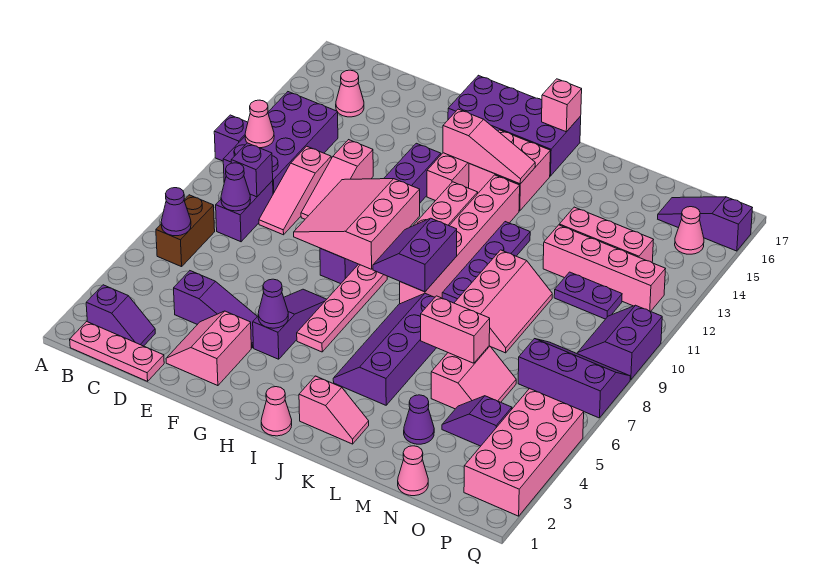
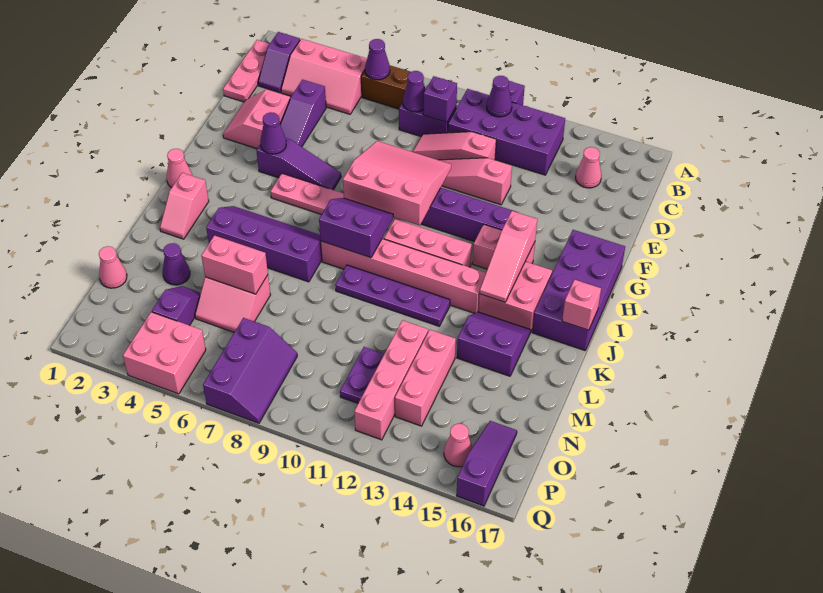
pink 1x1 cone [245,100,274,148] -> purple 1x1 cone [487,76,512,117]
pink 2x2 slope [166,311,251,386] -> pink 2x2 slope turned to [223,89,290,149]
pink 1x2 brick [421,296,490,363] -> pink 1x2 brick turned to [201,235,268,294]
pink 2x3 slope [455,250,552,353] -> pink 2x3 slope moved to [281,39,367,114]
pink 2x4 brick [464,388,584,516] -> pink 2x2 brick [123,312,206,394]
purple 2x2 slope [577,305,662,380] -> purple 2x2 slope moved to [457,312,531,376]

